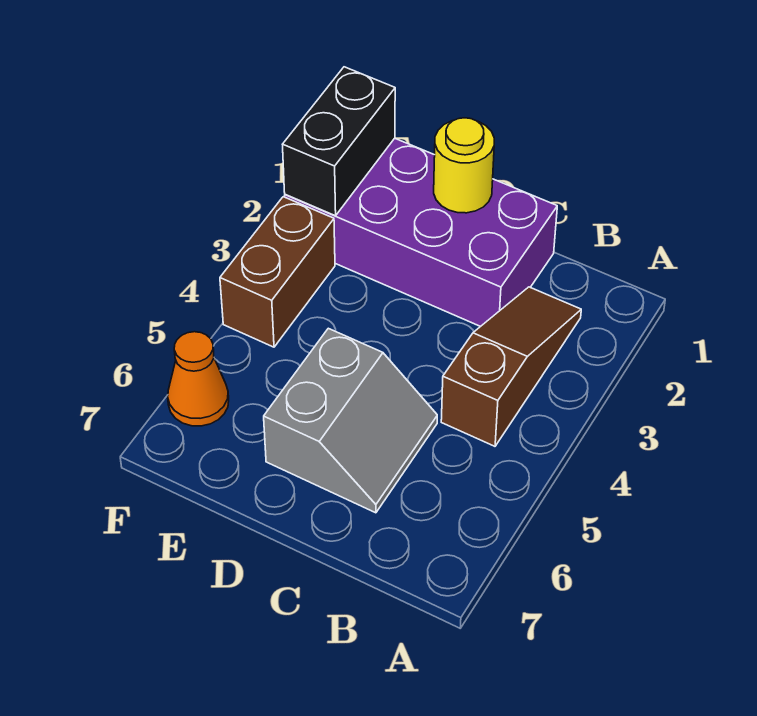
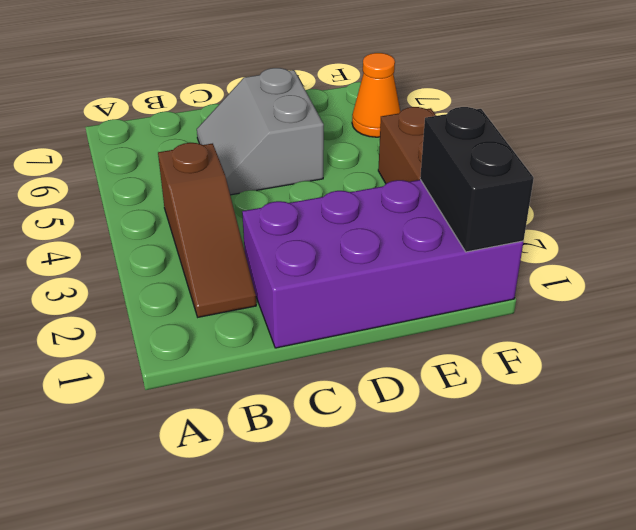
yellow 1x1 round brick [434,118,494,213] -> none

